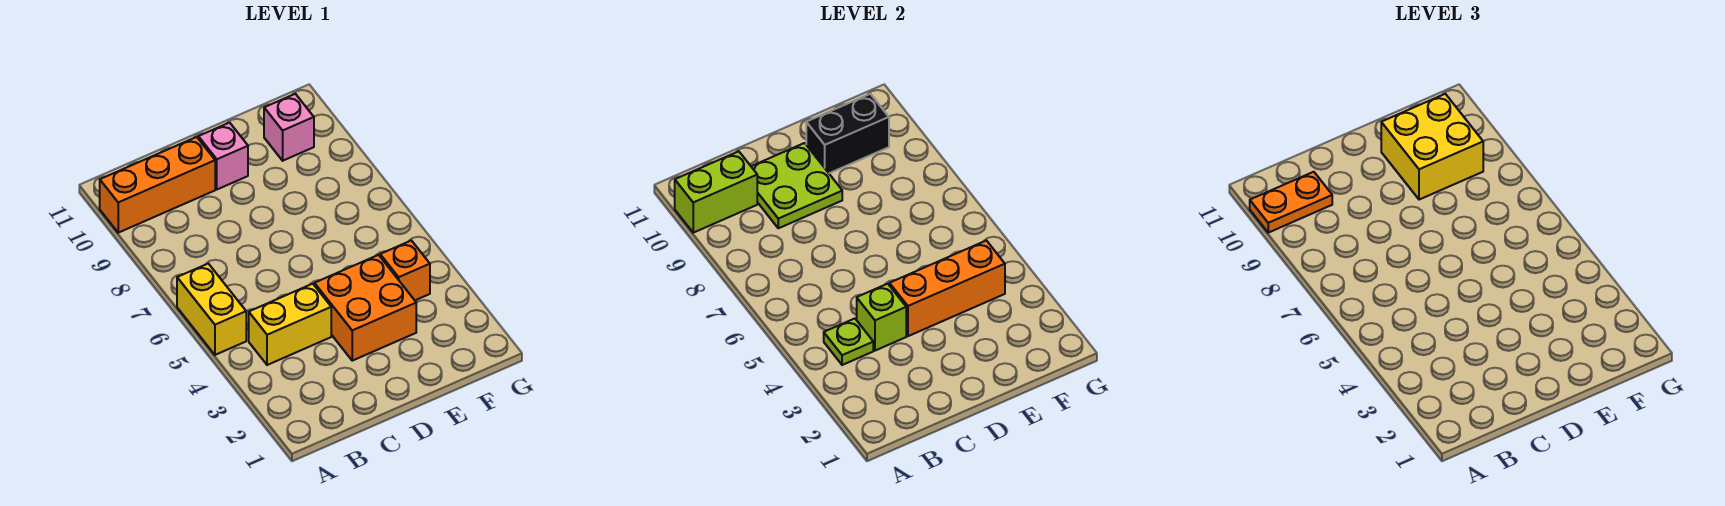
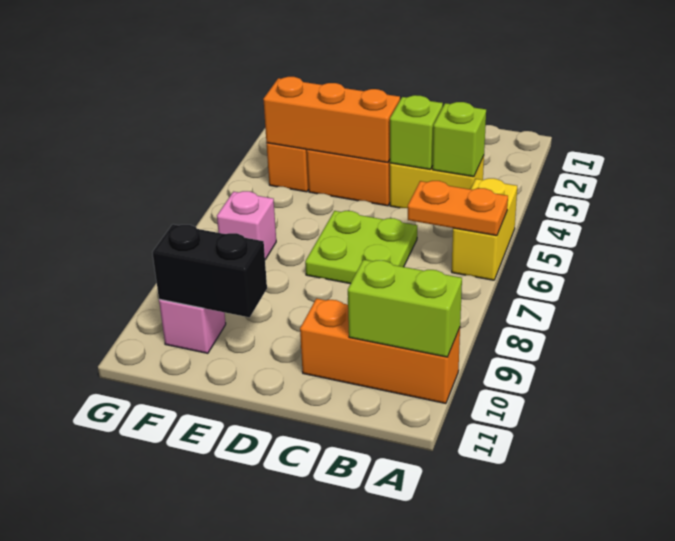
orange 1x2 plate [1250,172,1332,233] -> orange 1x2 plate moved to [408,181,508,236]
lime 1x1 plate [824,319,873,365] -> lime 1x1 brick [433,102,486,177]
lime 2x2 plate [751,143,842,228] -> lime 2x2 plate moved to [305,211,417,284]
pink 1x1 brick [198,123,248,189] -> pink 1x1 brick moved to [217,191,276,260]
yellow 2x2 brick [1381,94,1483,200] -> none

